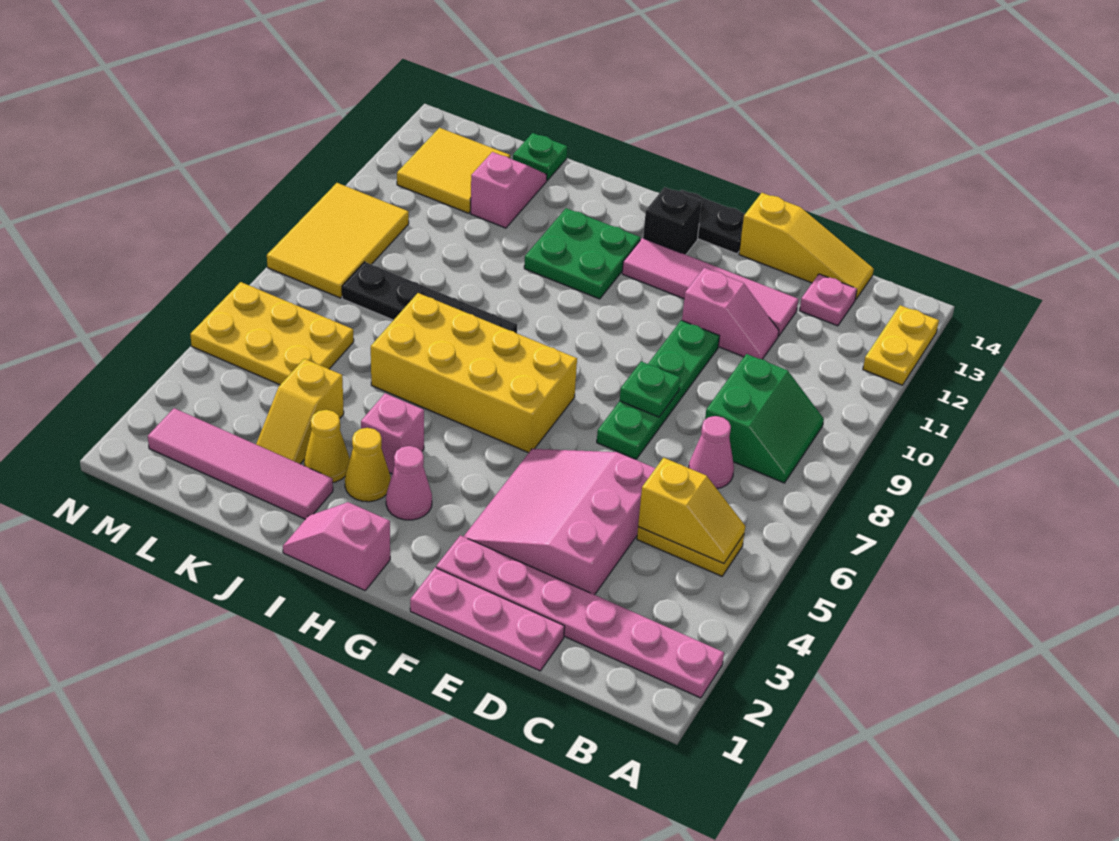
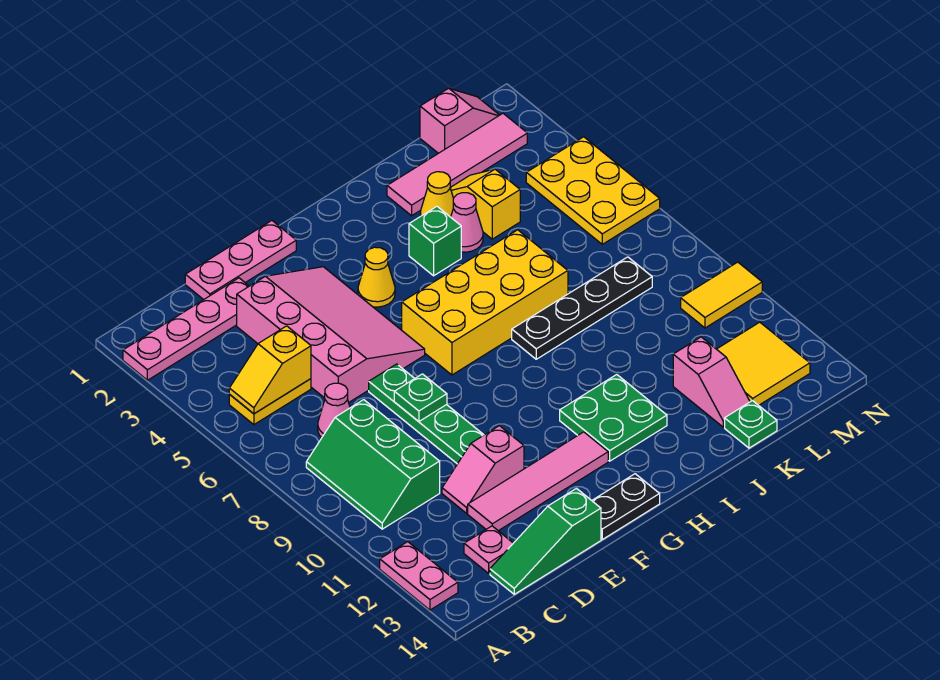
pink 1x6 plate [436,535,724,698] -> pink 1x4 plate [123,278,249,380]
yellow 1x2 plate [863,305,939,385] -> pink 1x2 plate [380,542,458,610]
green 2x2 slope [705,354,824,483] -> green 2x3 slope [306,400,440,529]
yellow 1x3 slope [739,193,874,300] -> green 1x3 slope [490,488,601,594]
pink 3x3 slope [464,449,655,595] -> pink 3x4 slope [237,267,425,402]
black 1x1 brick [643,187,702,255] -> none
pink 1x2 slope [283,502,390,590] -> pink 1x2 slope moved to [420,88,499,153]
pink 1x1 cone [386,446,432,520] -> pink 1x1 cone moved to [451,193,483,252]
yellow 1x1 cone [345,428,391,502] -> yellow 1x1 cone moved to [358,247,395,307]
pink 1x1 brick [361,393,424,474] -> green 1x1 brick [409,207,461,276]
yellow 2x3 plate [190,282,354,385] -> yellow 2x3 plate turned to [526,137,660,244]
yellow 2x3 tile [267,183,409,298] -> yellow 1x2 tile [681,262,762,328]

